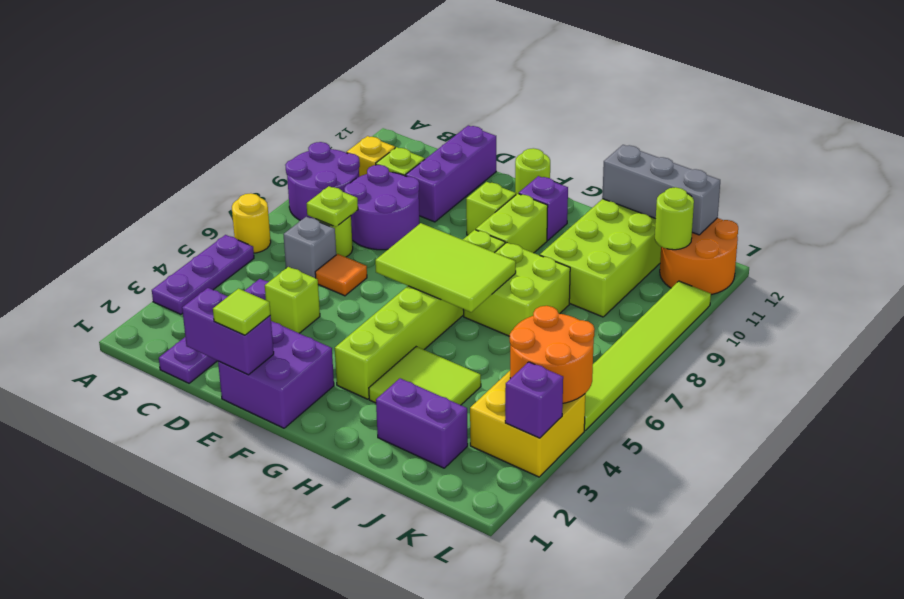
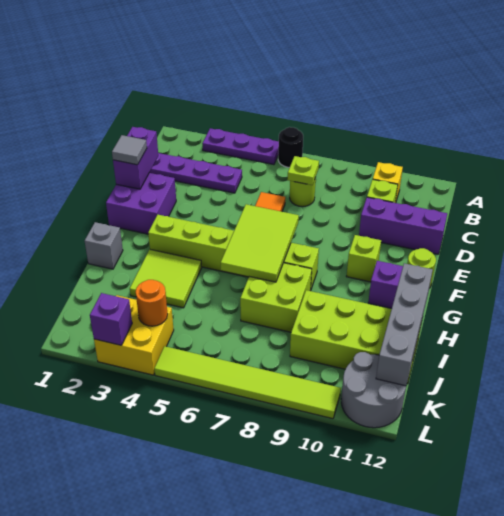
yellow 1x1 round brick [232,193,271,253] -> black 1x1 round brick [278,127,303,167]
purple 2x2 round brick [285,142,360,220] -> none
grey 1x1 brick [283,217,336,278] -> grey 1x1 brick moved to [85,222,123,269]
purple 2x2 round brick [344,165,420,250] -> none
lime 1x1 brick [265,267,320,333] -> none
lime 1x1 tile [213,289,271,335] -> grey 1x1 tile [112,135,147,165]
lime 1x2 brick [476,194,548,253] -> none
purple 1x2 brick [376,378,468,468] -> none
grey 1x3 brick [602,145,720,235] -> grey 1x4 brick [376,263,433,386]
orange 2x2 round brick [510,306,595,403] -> orange 1x1 round brick [136,280,168,326]
orange 2x2 round brick [660,218,738,295] -> grey 2x2 round brick [341,352,406,428]
lime 1x1 round brick [655,187,694,250] -> none

